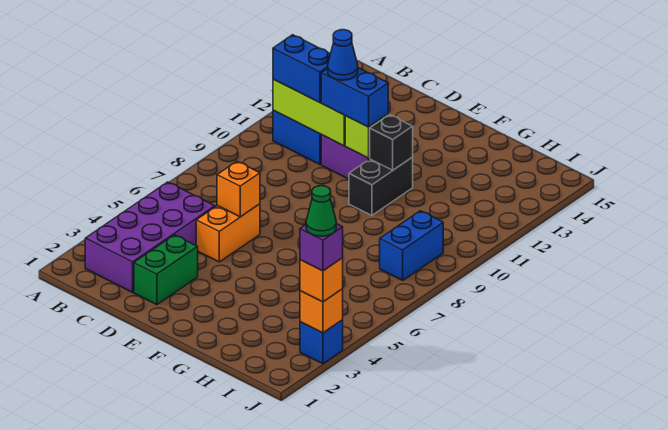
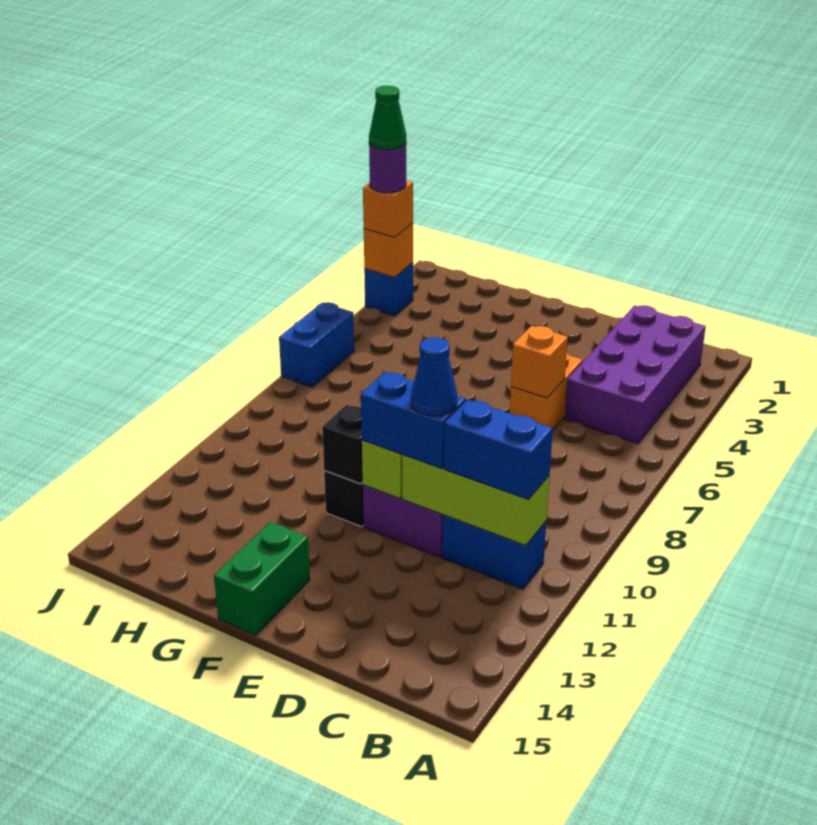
green 1x2 brick [134,235,198,305] -> green 1x2 brick moved to [214,522,310,635]
blue 1x2 brick [380,211,443,280] -> blue 1x2 brick moved to [279,302,354,387]
purple 1x1 brick [300,224,343,271] -> purple 1x1 round brick [369,144,406,193]

